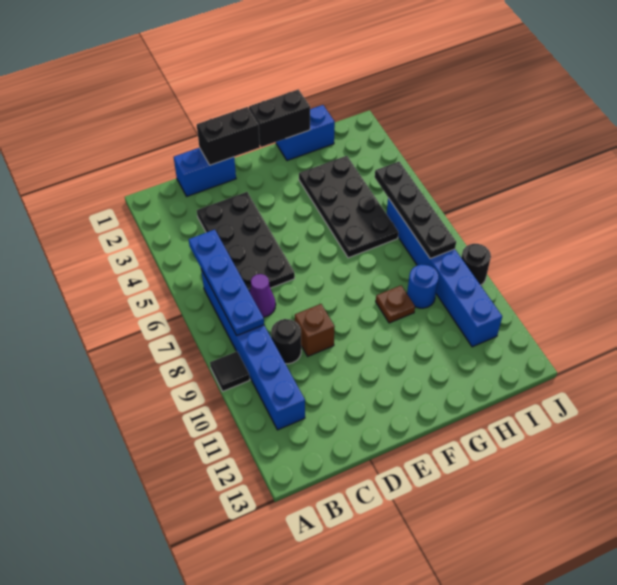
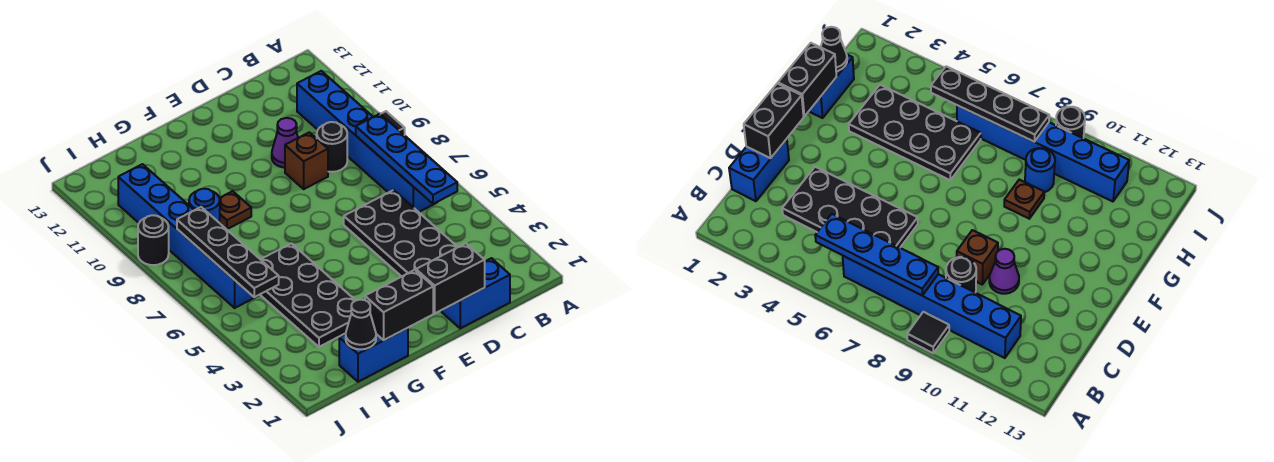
purple 1x1 cone [250,274,276,317] -> purple 1x1 cone moved to [272,118,298,168]
none -> black 1x1 cone [346,300,376,349]

